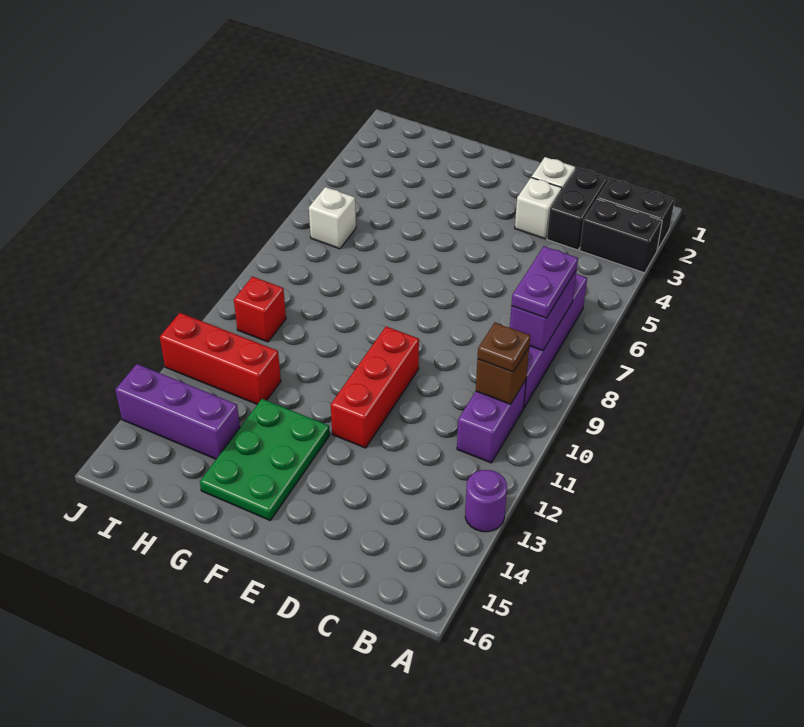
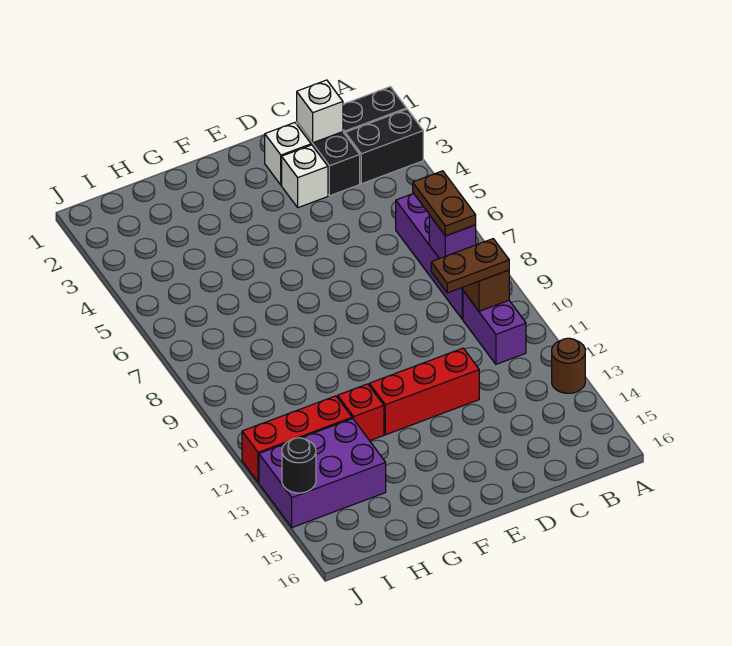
purple 1x1 round brick [465,470,507,532] -> brown 1x1 round brick [552,338,585,393]
purple 1x2 brick [510,270,577,351] -> purple 1x1 brick [429,215,476,259]
purple 1x2 plate [511,246,578,318] -> brown 1x2 plate [413,171,476,236]
brown 1x1 plate [478,323,530,372] -> brown 1x2 plate [431,239,509,293]
red 1x3 brick [331,327,419,448] -> red 1x3 brick turned to [369,348,479,435]
green 2x3 plate [200,399,330,520] -> none
purple 1x3 brick [115,364,240,459] -> purple 2x3 brick [259,419,386,528]
white 1x1 brick [309,187,356,249] -> white 1x1 brick moved to [297,80,343,143]
red 1x1 brick [234,277,286,342] -> red 1x1 brick moved to [338,384,384,441]
none -> black 1x1 round brick [282,438,316,493]

